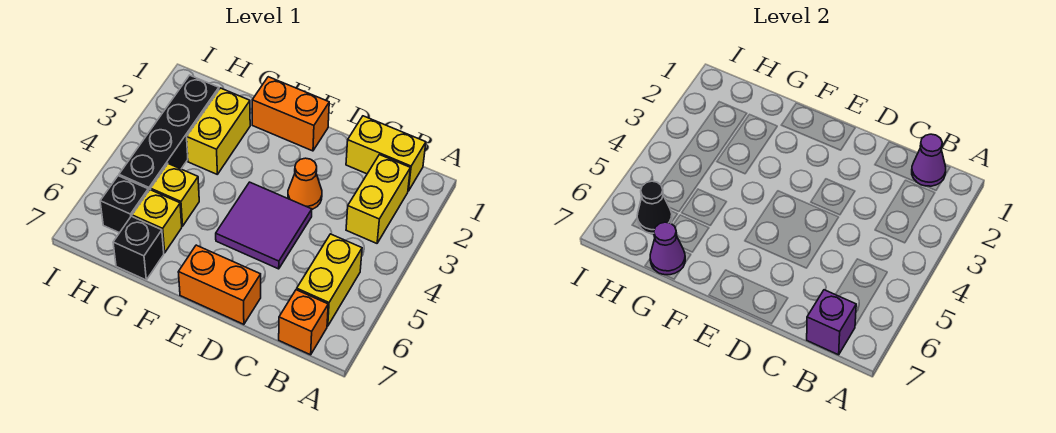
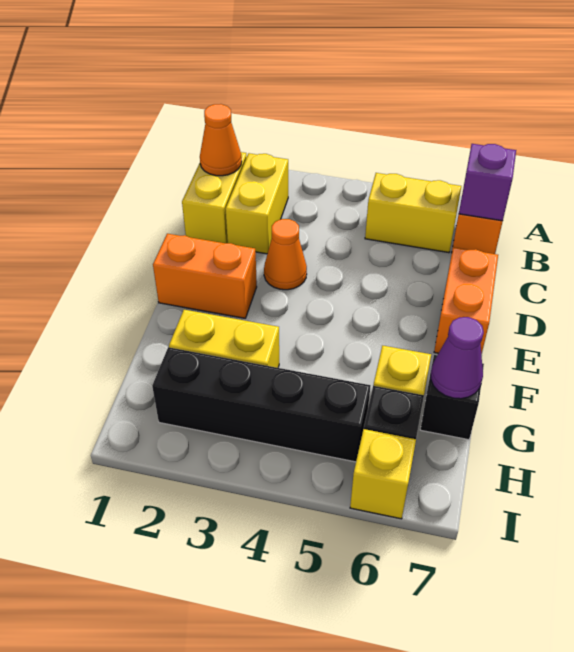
purple 1x1 cone [912,134,946,186] -> orange 1x1 cone [200,104,242,176]
yellow 1x2 brick [346,155,410,243] -> yellow 1x2 brick turned to [226,153,288,254]
purple 2x2 tile [216,182,312,269] -> none
orange 1x2 brick [252,77,329,151] -> orange 1x2 brick turned to [153,234,257,318]
yellow 1x1 brick [151,164,199,226] -> yellow 1x1 brick moved to [350,429,416,519]
black 1x1 cone [637,181,672,233] -> none

